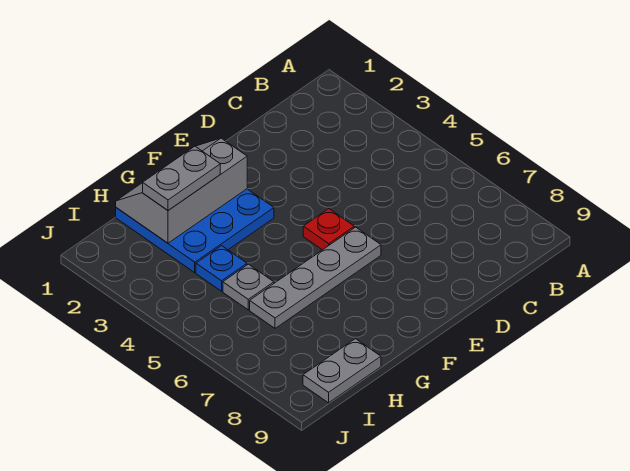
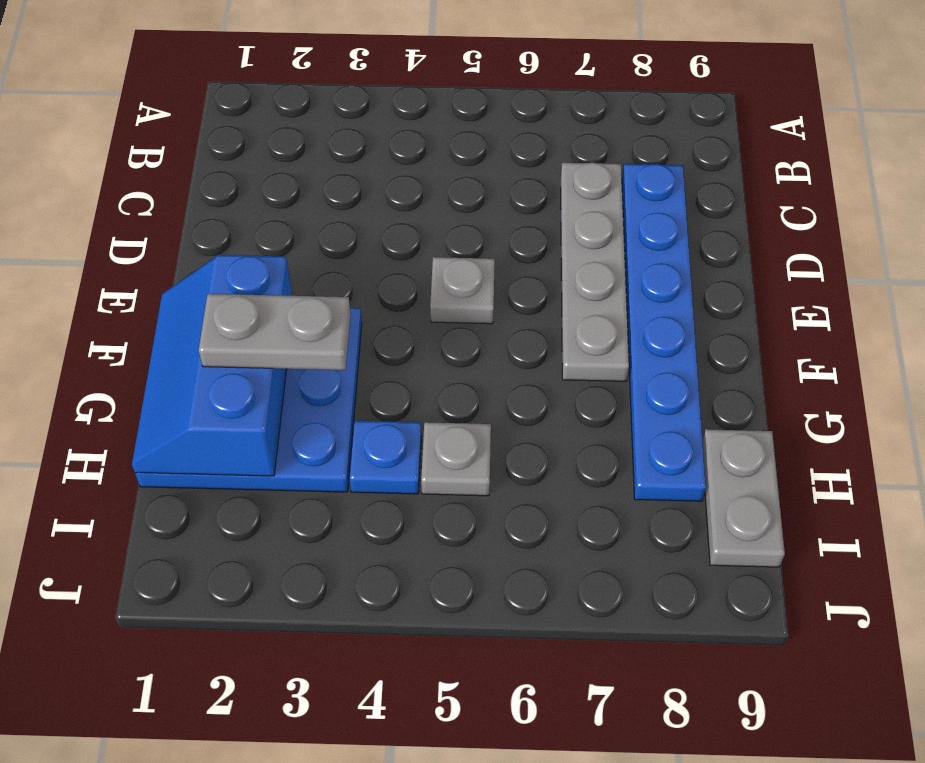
none -> blue 1x6 plate [622,164,706,501]
red 1x1 plate [303,209,354,250] -> grey 1x1 plate [430,257,495,324]
grey 1x4 plate [250,227,381,328] -> grey 1x4 plate moved to [561,163,629,381]
grey 2x3 slope [116,138,247,243] -> blue 2x3 slope [132,255,292,476]
grey 1x2 plate [143,146,220,210] -> grey 1x2 plate turned to [199,294,351,370]

